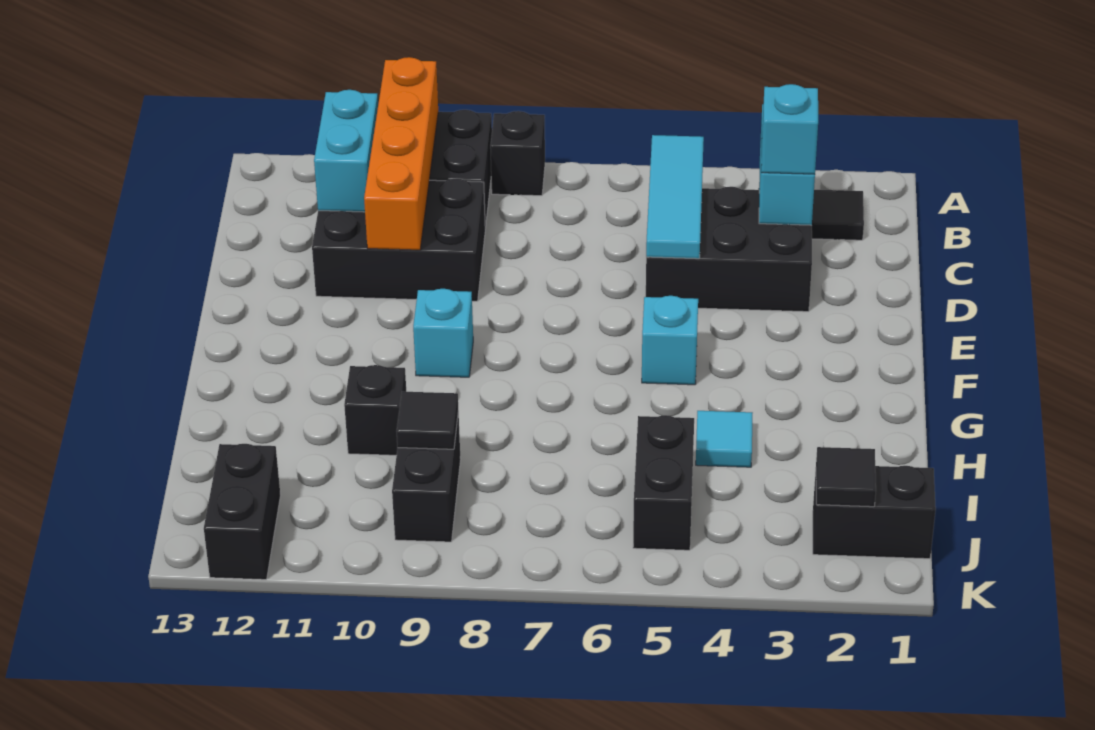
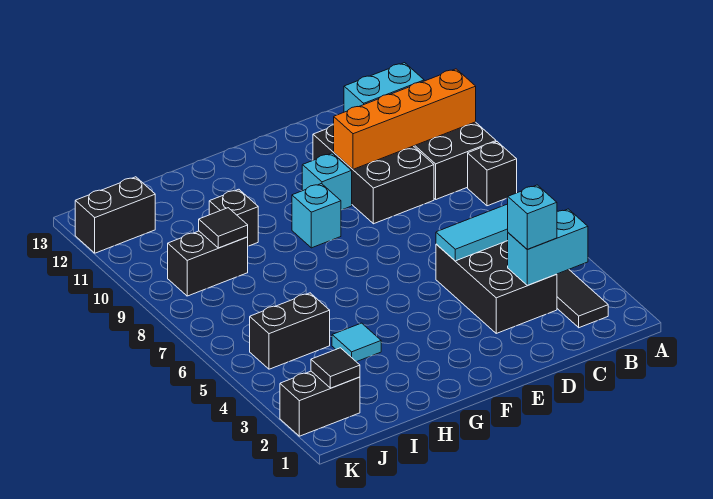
cyan 1x1 brick [642,296,698,385] -> cyan 1x1 brick moved to [302,153,352,210]
black 1x2 brick [813,466,936,559] -> black 1x2 brick turned to [280,371,360,436]

